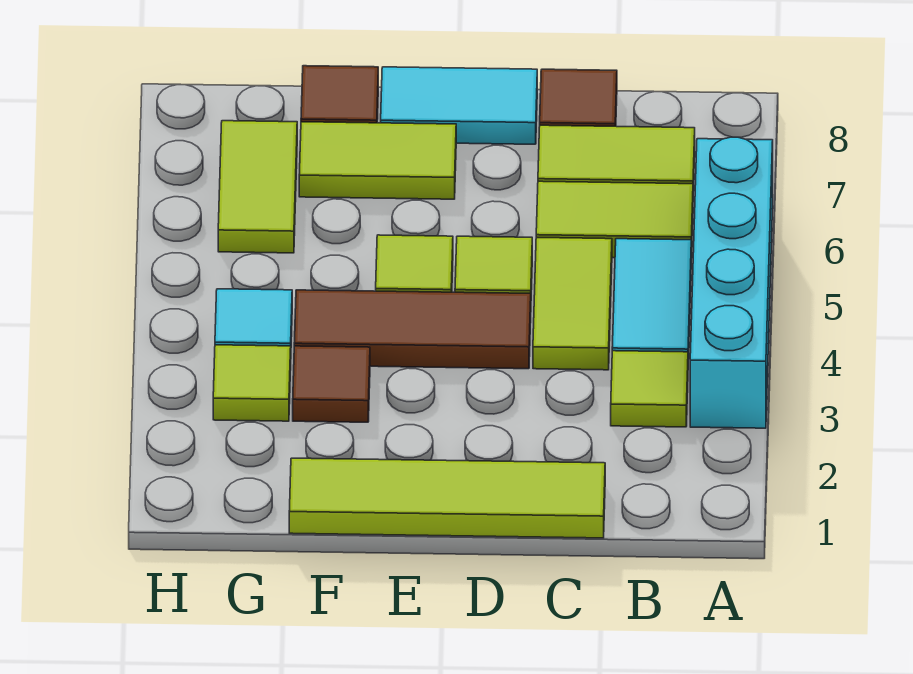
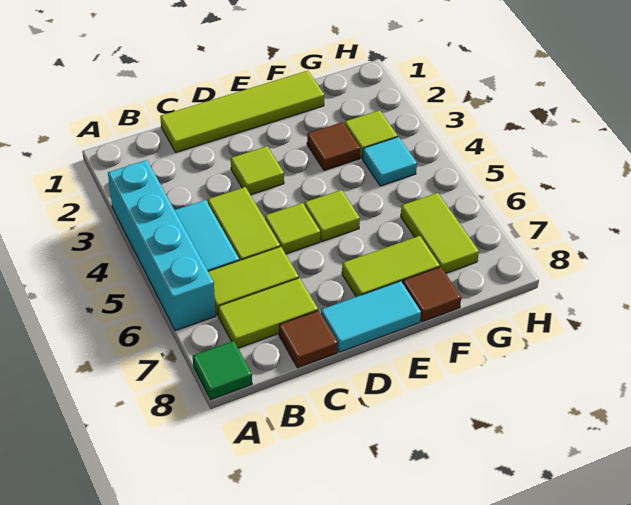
none -> green 1x1 tile [193,341,252,400]
lime 1x1 tile [611,351,688,427] -> lime 1x1 tile moved to [231,146,284,195]
brown 1x3 tile [294,290,531,369] -> none

